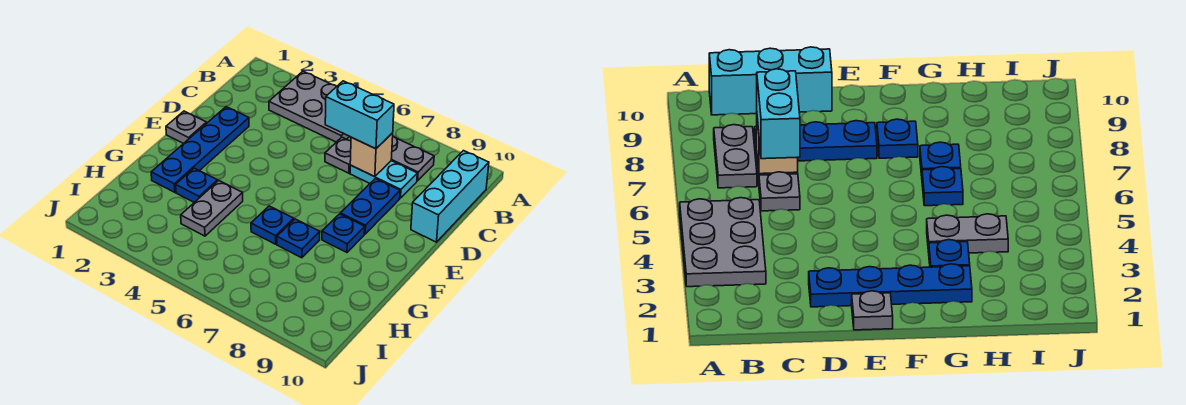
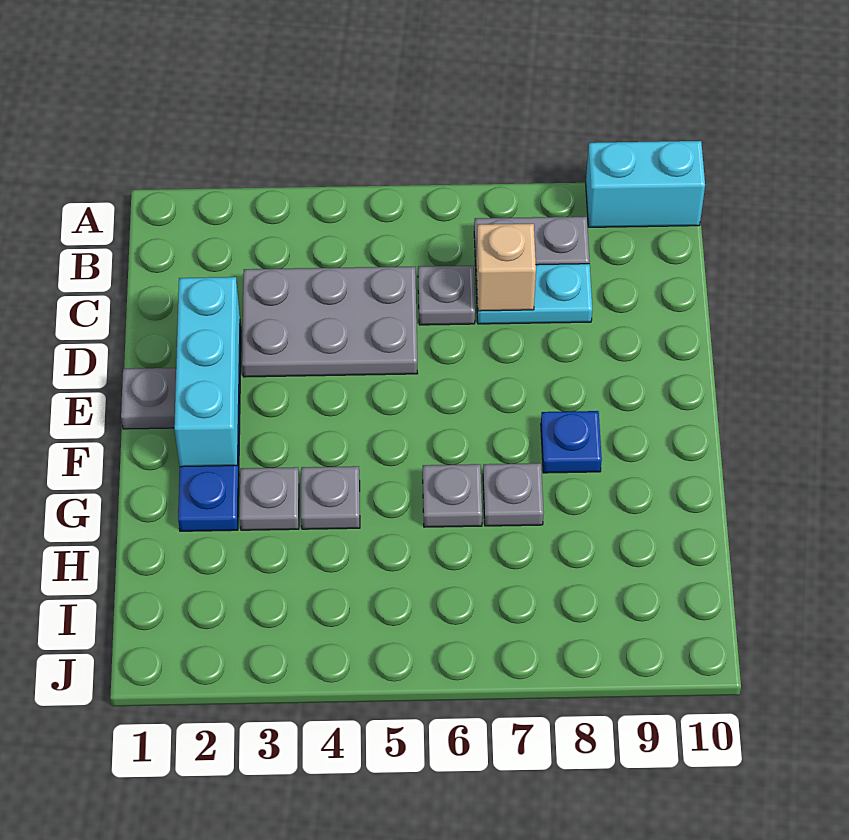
grey 2x3 plate [269,71,350,142] -> grey 2x3 plate moved to [242,267,418,377]
cyan 1x3 brick [411,151,489,242] -> cyan 1x3 brick moved to [174,277,240,467]
cyan 1x2 brick [325,81,394,149] -> cyan 1x2 brick moved to [586,141,705,227]
blue 1x2 plate [340,179,400,234] -> none
blue 1x1 plate [176,168,218,202] -> grey 1x1 plate [240,467,299,530]
grey 1x2 plate [181,181,243,236] -> grey 1x1 plate [301,466,360,529]
blue 1x1 plate [251,206,294,244] -> grey 1x1 plate [423,464,482,527]
blue 1x1 plate [277,219,320,258] -> grey 1x1 plate [483,463,544,526]

